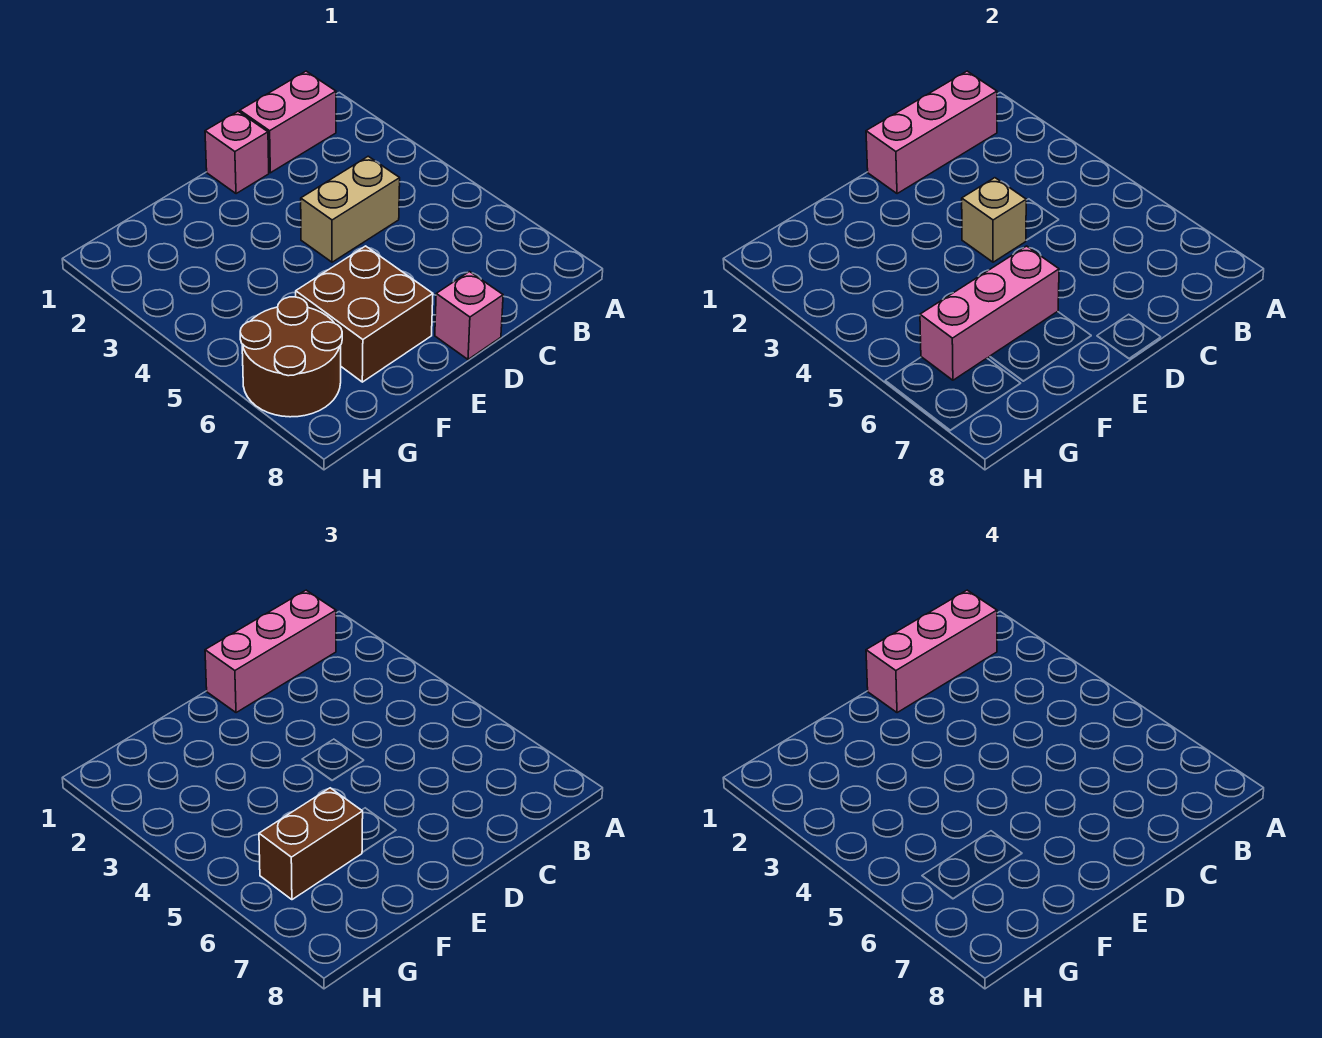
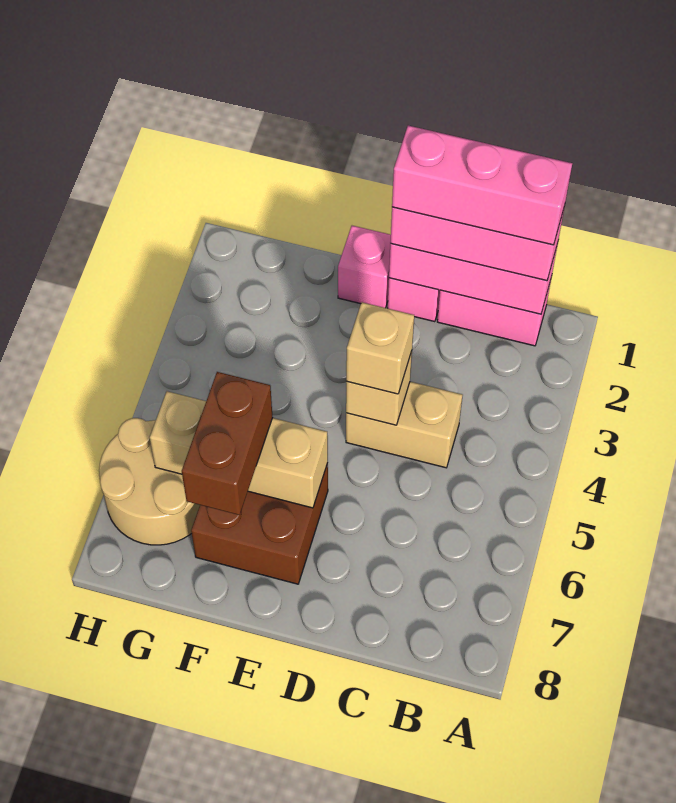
none -> tan 1x1 brick [346,302,414,394]
pink 1x1 brick [435,272,503,359] -> pink 1x1 brick moved to [338,226,391,308]
pink 1x3 brick [920,246,1059,380] -> tan 1x3 brick [150,391,328,508]
brown 1x2 brick [259,788,363,900] -> brown 1x2 brick turned to [182,372,273,515]
brown 2x2 round brick [240,297,342,417] -> tan 2x2 round brick [99,418,200,545]

